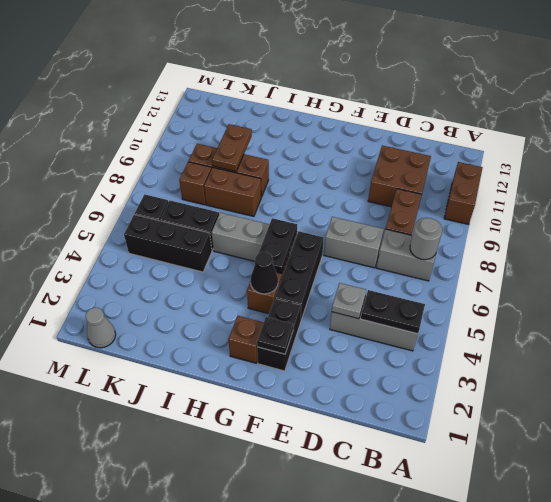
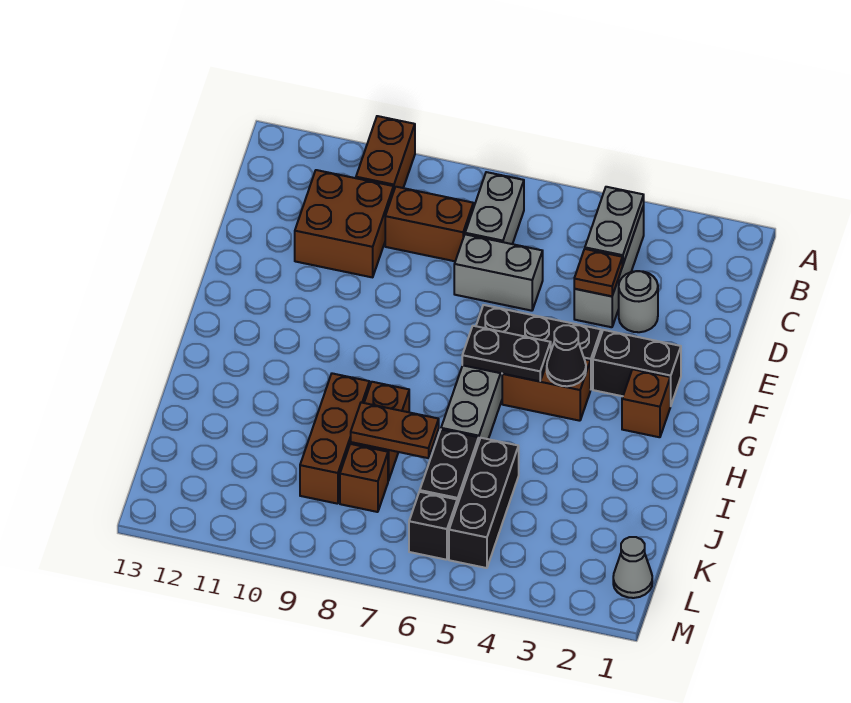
brown 1x2 brick [444,162,483,224] -> brown 1x2 brick turned to [356,116,415,189]
black 1x2 plate [361,290,425,334] -> grey 1x2 plate [585,187,644,265]
grey 1x1 round brick [410,218,442,260] -> grey 1x1 round brick moved to [619,271,658,332]
grey 1x1 plate [332,283,366,319] -> brown 1x1 plate [574,249,622,296]
grey 1x2 brick [324,217,384,268] -> grey 1x2 brick turned to [454,234,543,311]
black 1x1 plate [257,317,293,354] -> none
brown 1x2 plate [212,124,252,172] -> brown 1x2 plate moved to [351,403,439,458]

